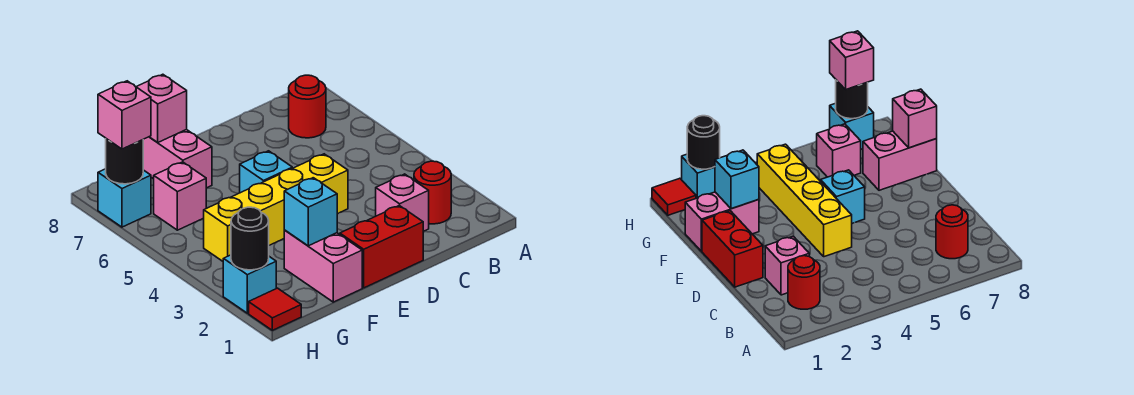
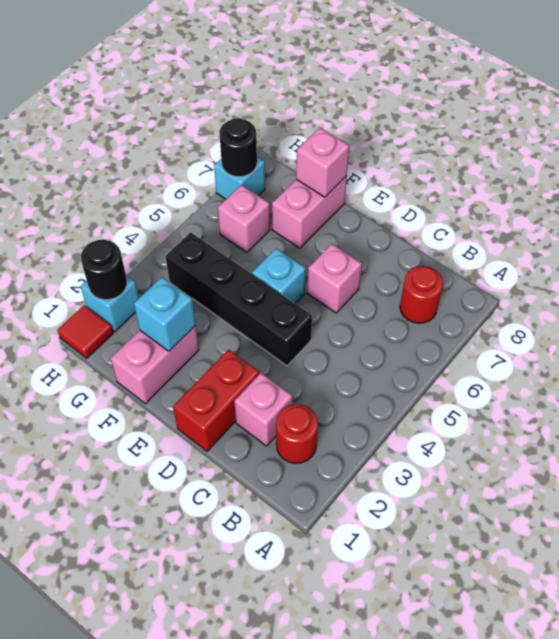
red 1x2 brick [340,205,423,288] -> red 1x2 brick turned to [173,350,259,451]
yellow 1x4 brick [204,154,348,261] -> black 1x4 brick [165,233,312,366]
pink 1x1 brick [98,81,151,149] -> pink 1x1 brick moved to [307,244,362,313]

